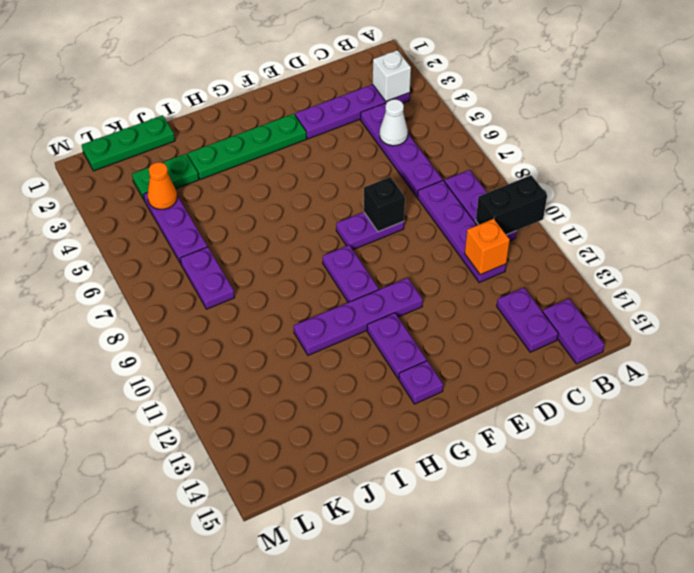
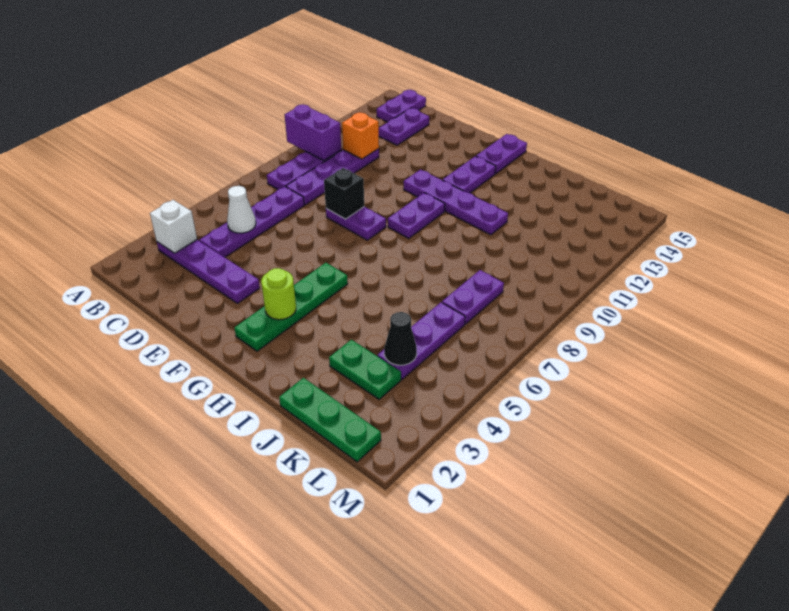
black 1x2 brick [476,175,547,235] -> purple 1x2 brick [285,104,341,160]
green 1x4 plate [188,114,307,180] -> green 1x4 plate turned to [234,263,348,351]
none -> lime 1x1 round brick [261,268,296,320]
purple 1x1 plate [399,361,443,404] -> purple 1x2 plate [476,134,527,174]
orange 1x1 cone [147,162,177,209] -> black 1x1 cone [384,312,417,365]

